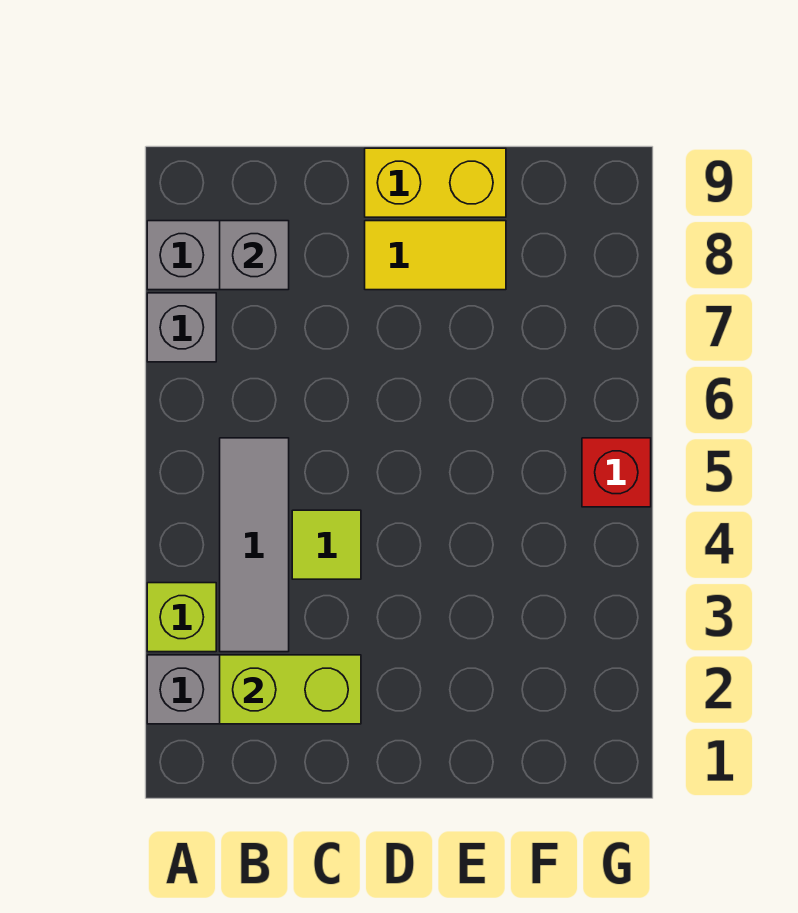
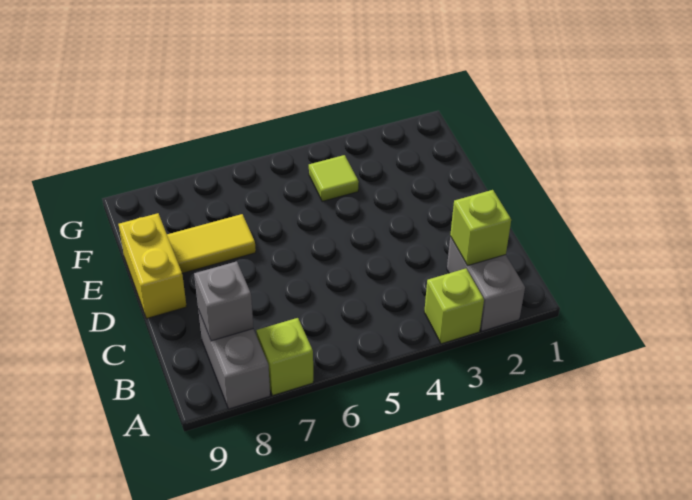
grey 1x1 brick [147,293,216,362] -> lime 1x1 brick [256,318,313,396]
lime 1x2 brick [220,655,361,724] -> lime 1x1 brick [450,190,511,266]
grey 1x3 tile [220,438,289,652] -> none
lime 1x1 tile [292,510,361,579] -> lime 1x1 tile moved to [309,155,359,202]
yellow 1x2 tile [365,221,506,290] -> yellow 1x2 tile turned to [167,214,256,273]
red 1x1 brick [582,438,651,507] -> none

